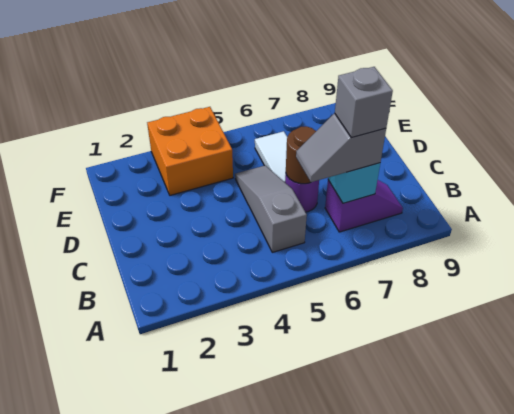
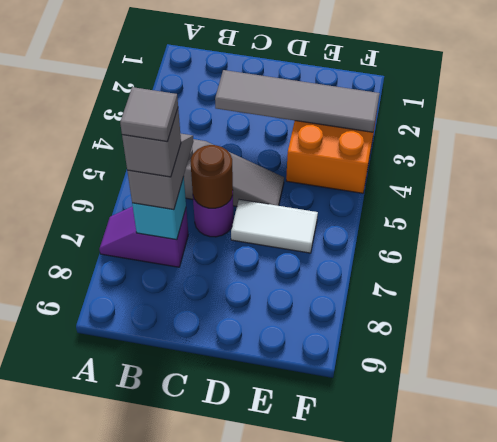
purple 1x2 slope [325,180,403,232] -> purple 1x2 slope turned to [99,206,188,267]
none -> grey 1x1 tile [120,87,178,142]
none -> grey 1x4 tile [215,70,380,132]

